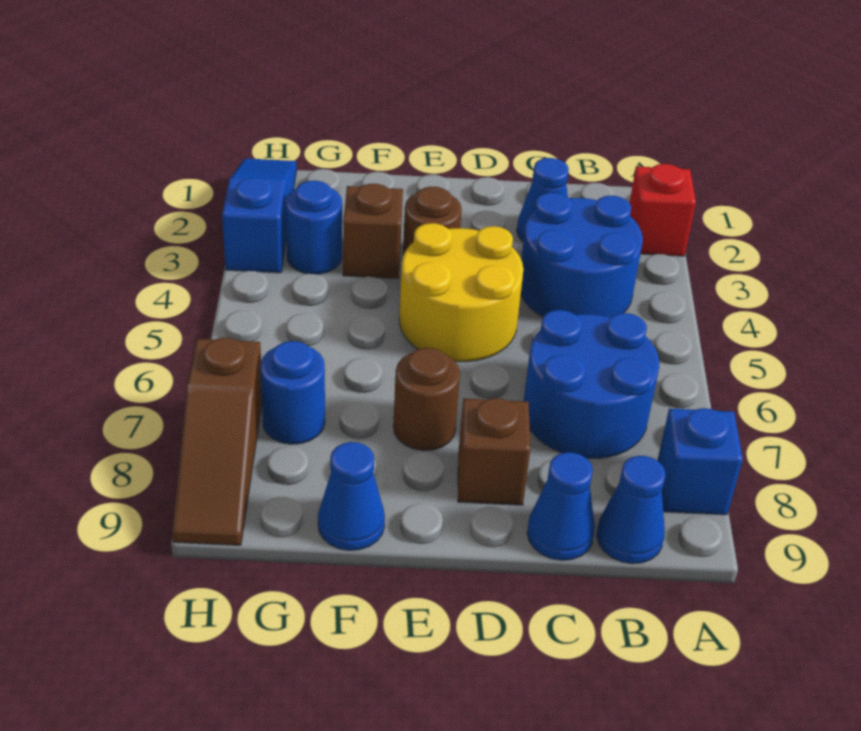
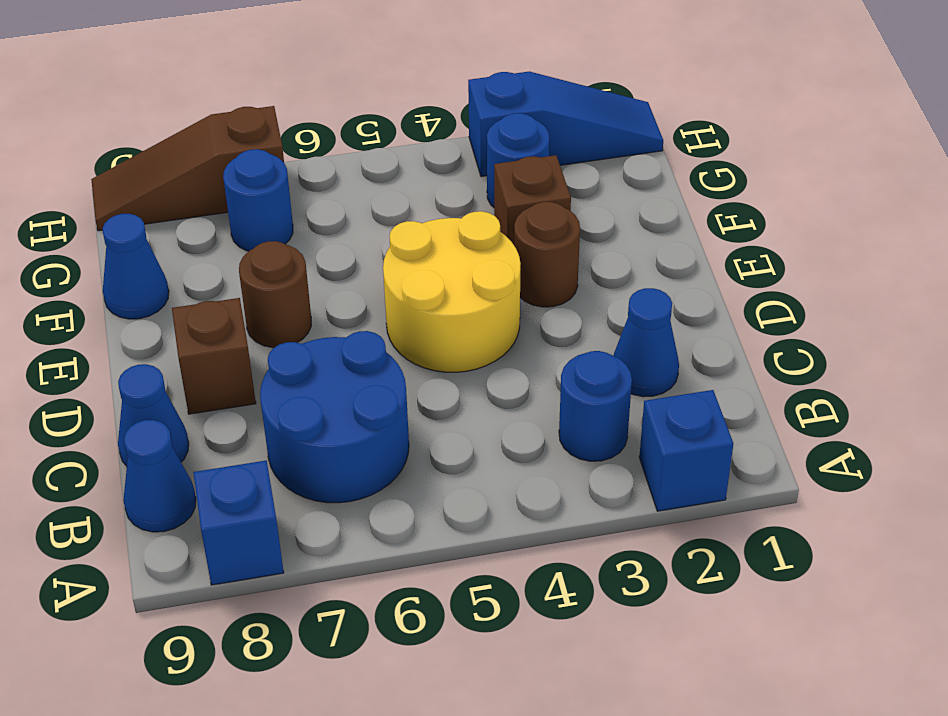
red 1x1 brick [630,164,696,256] -> blue 1x1 brick [639,390,733,511]
blue 2x2 round brick [521,193,643,317] -> blue 1x1 round brick [559,351,632,461]

